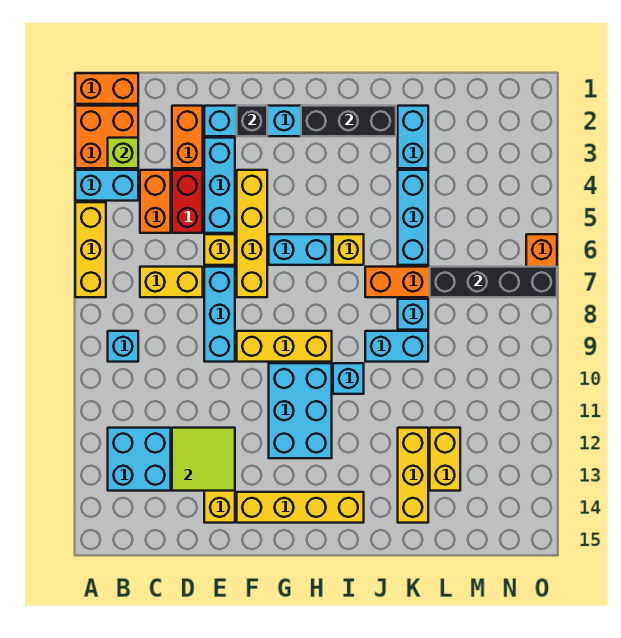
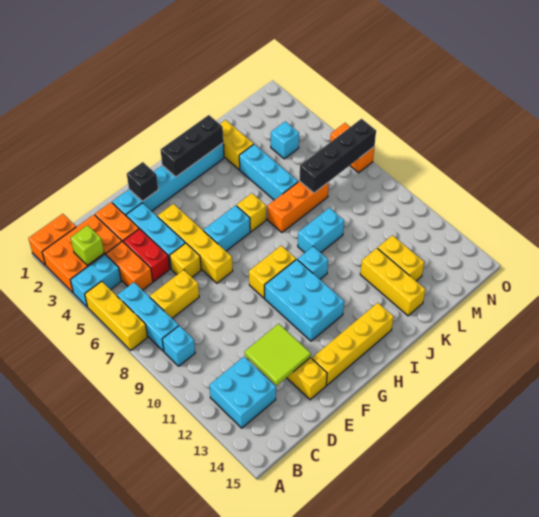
orange 2x2 brick [75,106,138,168] -> orange 2x3 brick [42,215,122,293]
cyan 1x3 brick [204,267,235,362] -> cyan 1x3 brick moved to [117,282,179,351]
yellow 1x3 brick [237,331,332,362] -> yellow 1x2 brick [249,246,296,298]
cyan 1x2 brick [398,106,428,168] -> yellow 1x2 brick [220,120,254,170]
cyan 1x1 brick [398,299,428,330] -> cyan 1x1 brick moved to [271,121,299,159]

